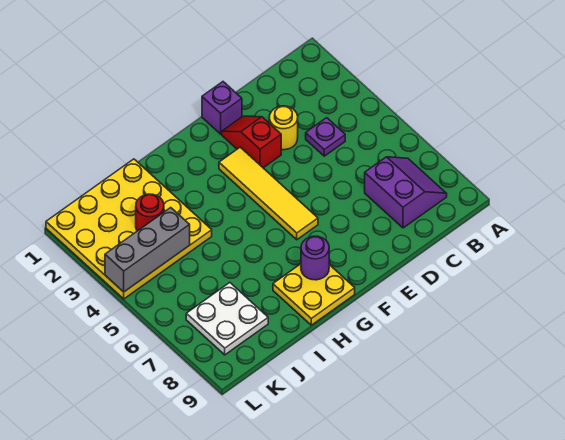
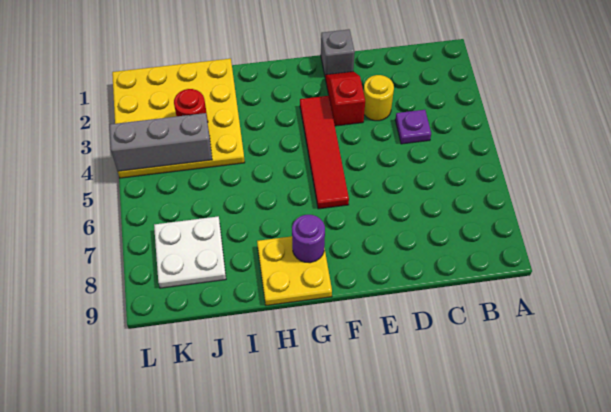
purple 2x2 slope [365,157,447,228] -> none
purple 1x1 brick [202,82,242,134] -> grey 1x1 brick [321,29,355,75]
yellow 1x4 tile [219,147,318,240] -> red 1x4 tile [300,96,349,209]

